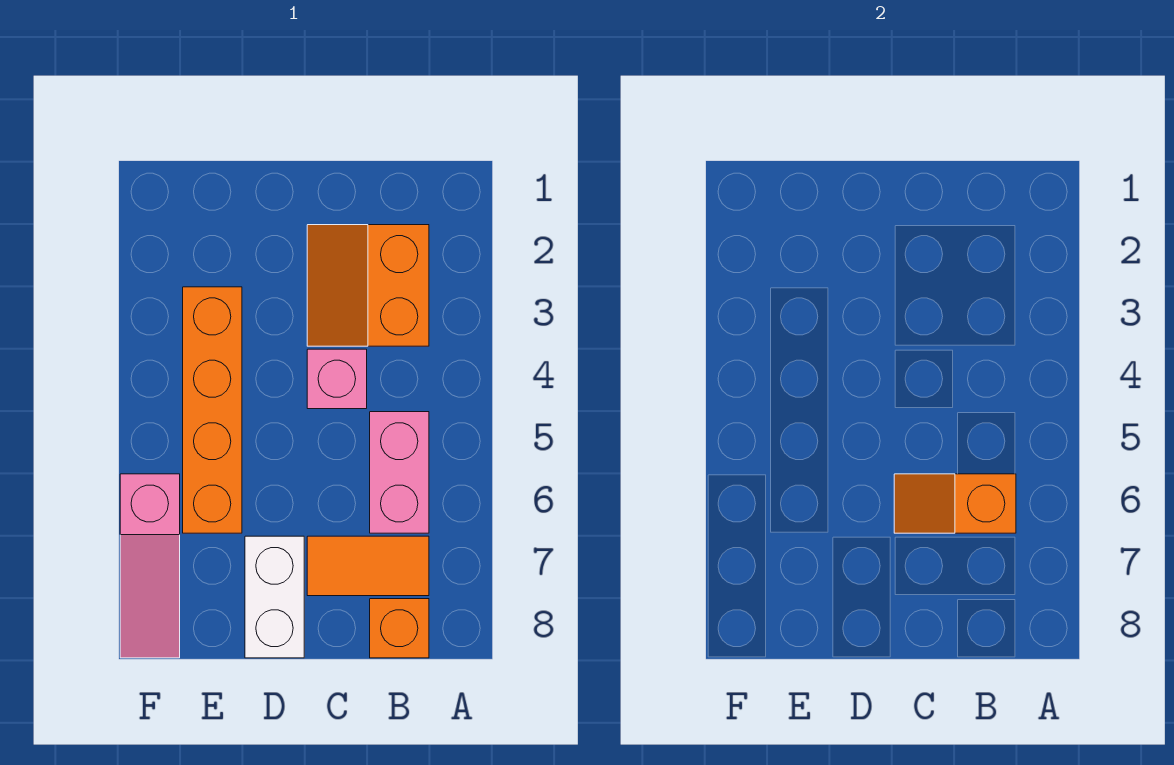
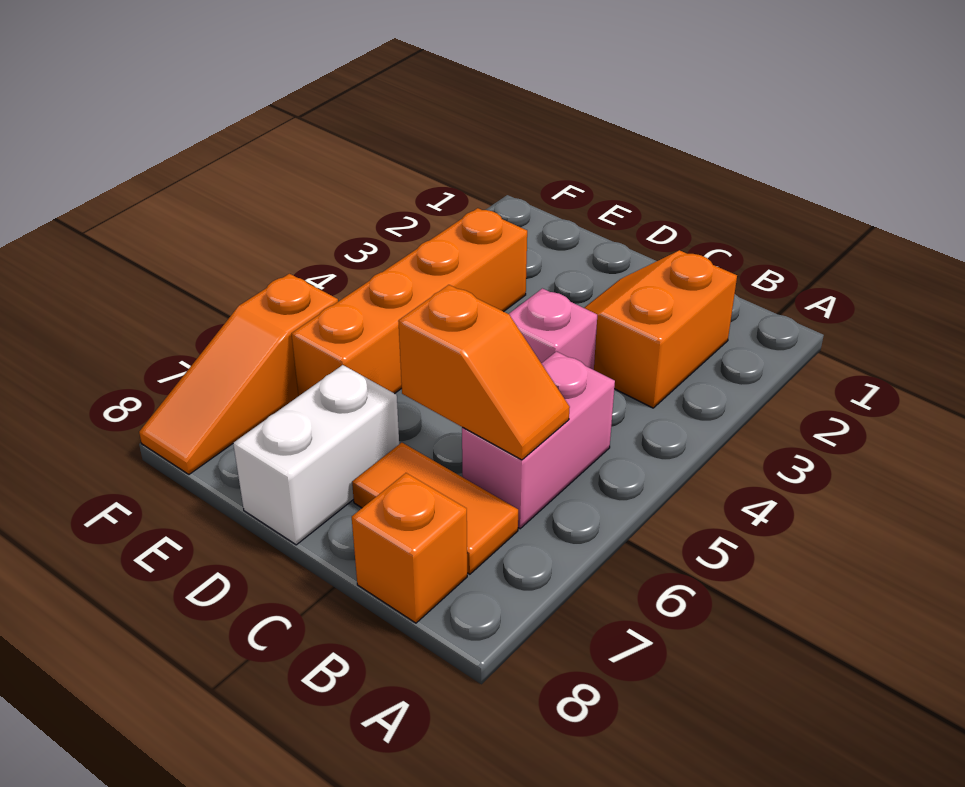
orange 1x2 slope [894,474,1016,533] -> orange 1x2 slope turned to [398,285,570,460]
pink 1x3 slope [120,474,180,658] -> orange 1x3 slope [139,274,338,474]

